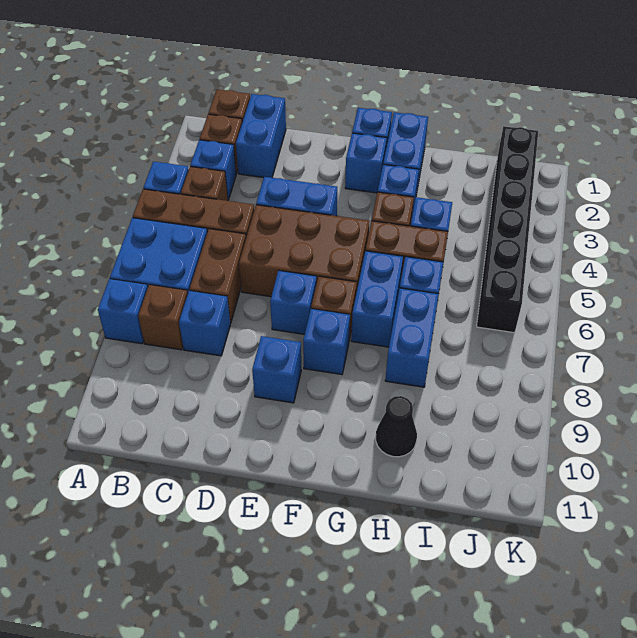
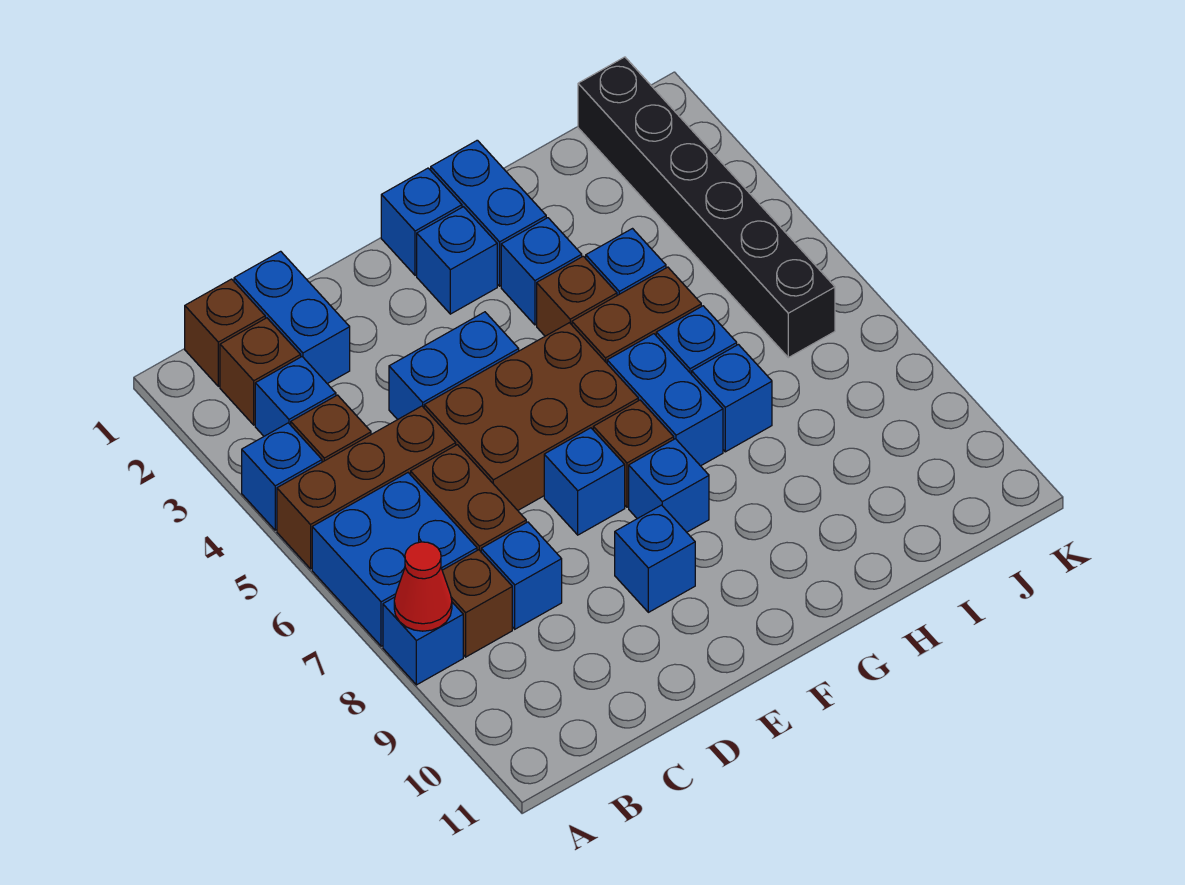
none -> red 1x1 cone [394,542,452,631]
blue 1x2 brick [385,288,439,387] -> blue 1x1 brick [692,345,772,452]
black 1x1 cone [376,396,417,457] -> none

